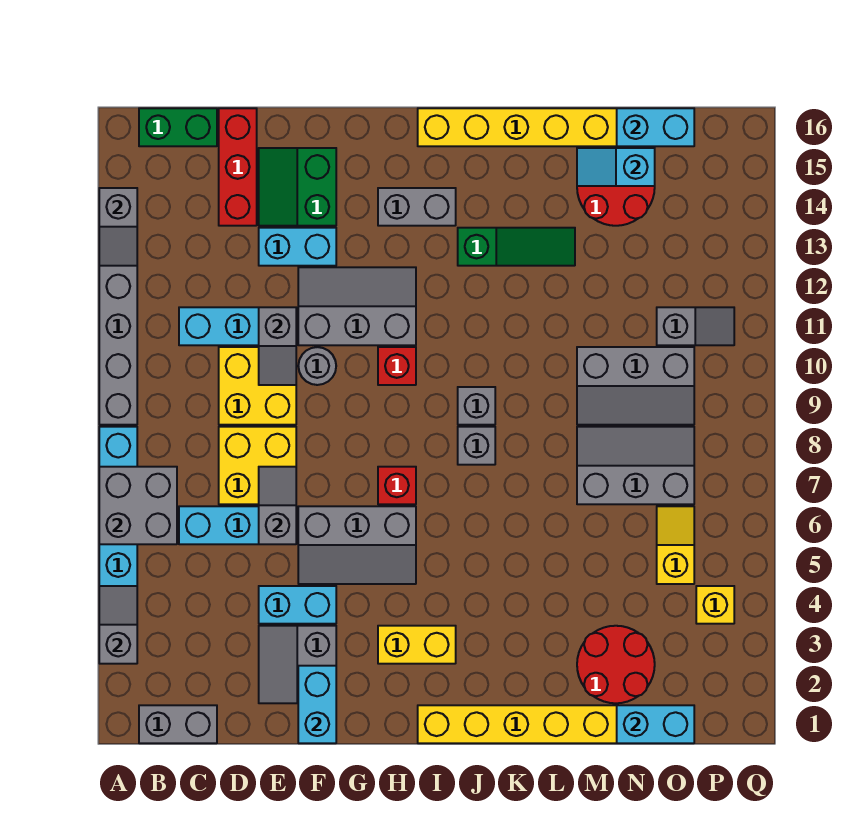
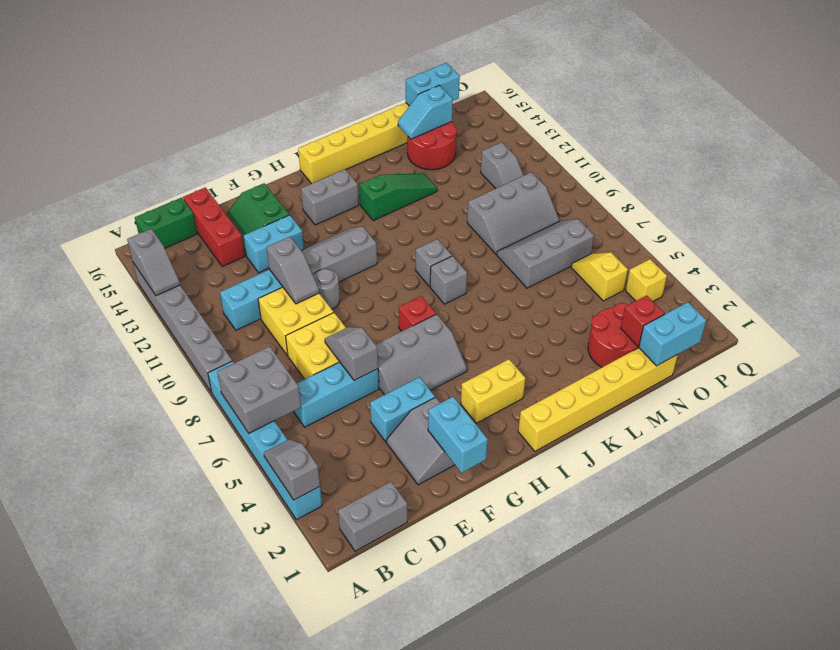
red 1x1 brick [378,347,416,385] -> red 1x1 brick moved to [621,295,664,346]
grey 1x2 slope [657,307,734,345] -> grey 1x2 slope turned to [481,142,524,188]

